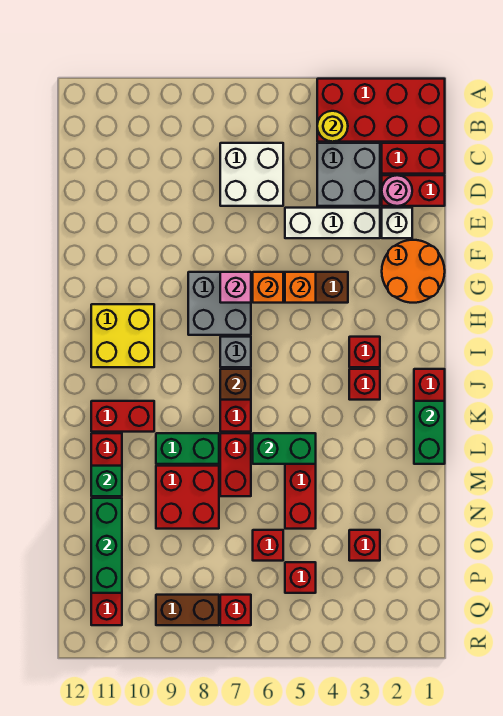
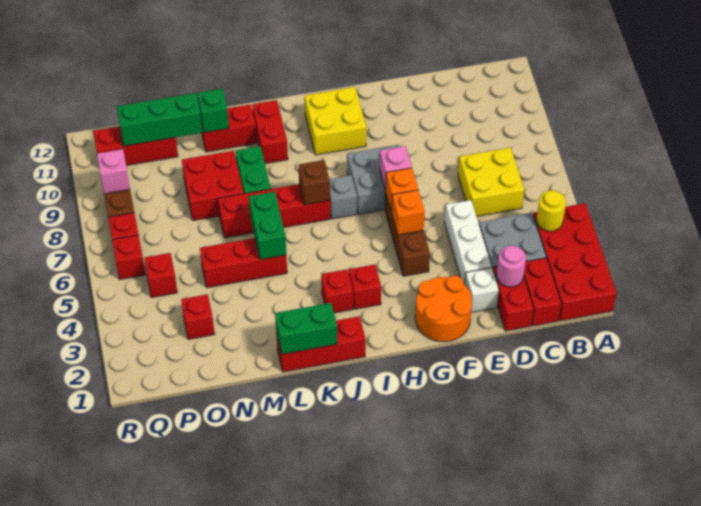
white 2x2 brick [220,143,283,206] -> yellow 2x2 brick [458,148,524,216]
red 1x1 brick [253,530,283,561] -> red 1x1 brick moved to [112,235,145,279]
none -> pink 1x1 brick [97,149,130,194]

